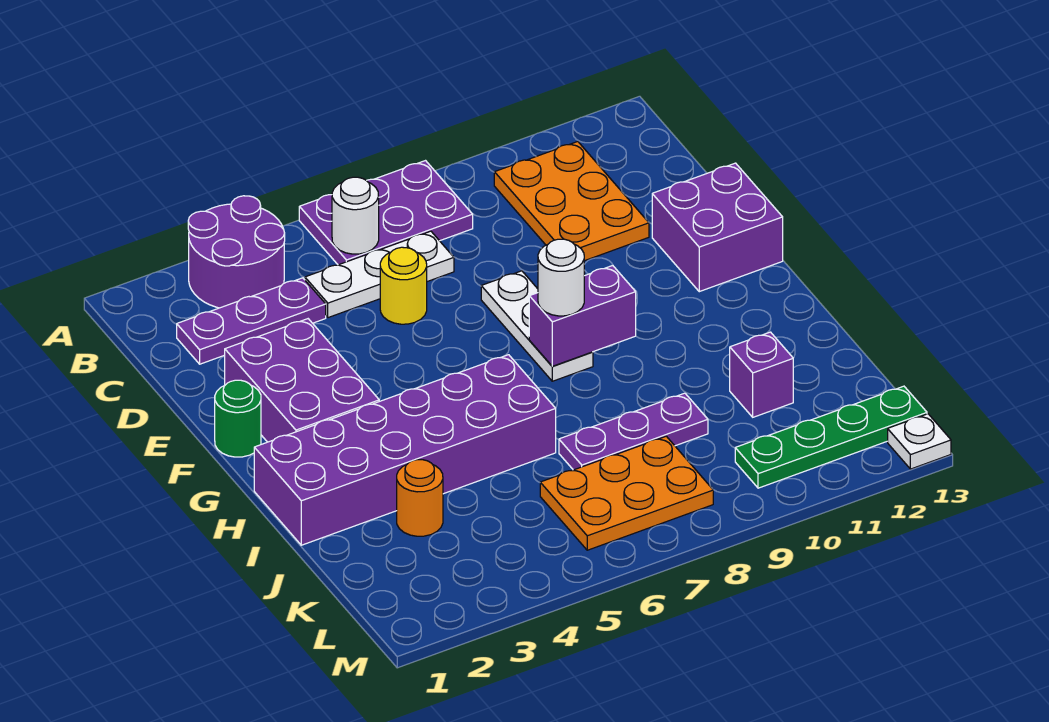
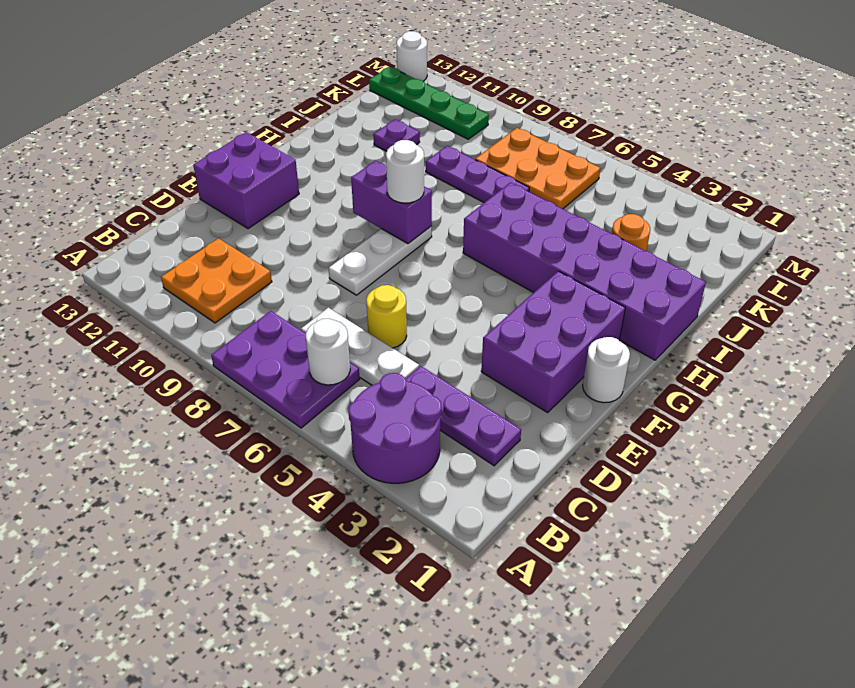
orange 2x3 plate [494,142,649,261] -> orange 2x2 plate [161,238,272,323]
green 1x1 round brick [215,380,261,457] -> white 1x1 round brick [583,337,630,403]
purple 1x1 brick [730,332,793,417] -> purple 1x1 plate [373,119,420,151]
white 1x1 plate [888,414,951,469] -> white 1x1 round brick [396,31,427,81]

